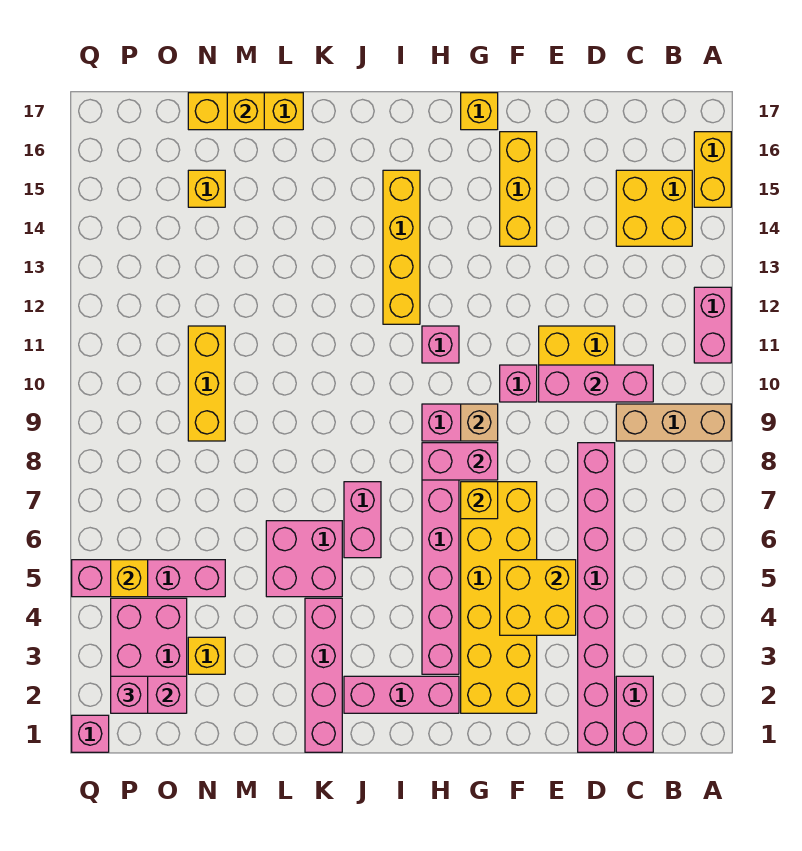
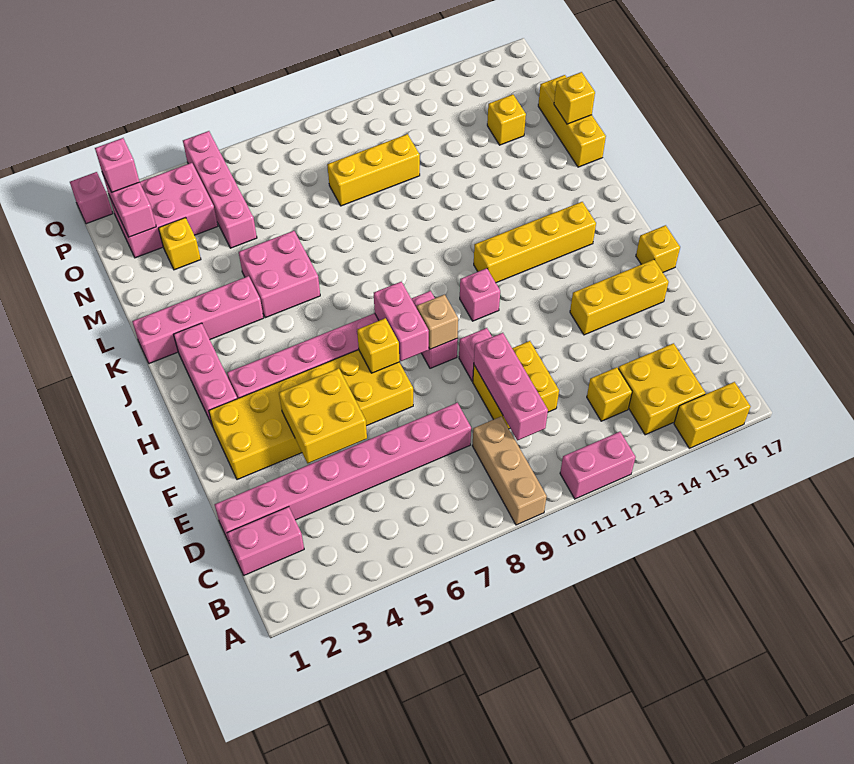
pink 1x2 brick [344,482,381,558] -> none
yellow 1x1 brick [111,560,148,597] -> yellow 1x1 brick moved to [587,367,632,421]

